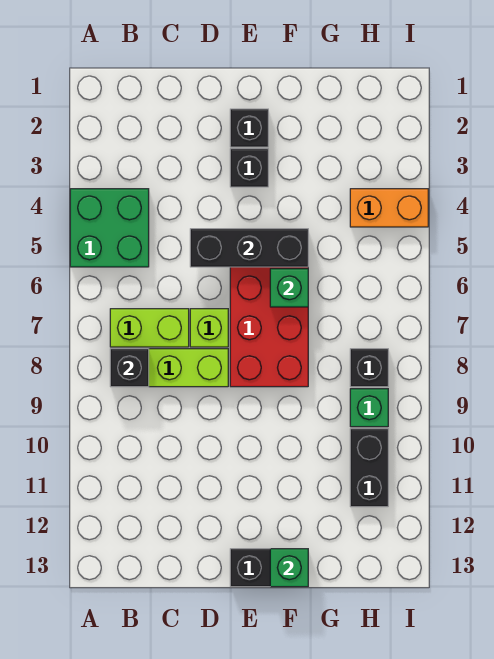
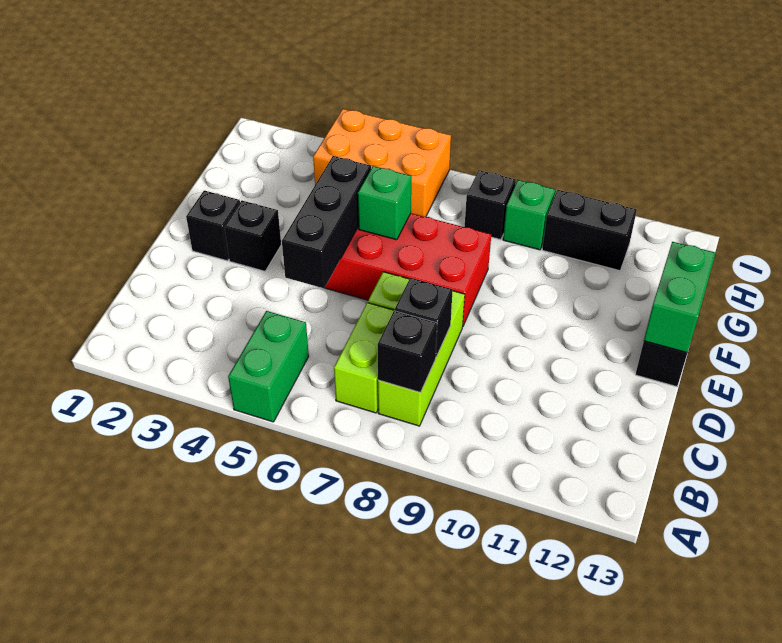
green 2x2 brick [70,189,149,267] -> green 1x2 brick [228,311,309,422]
none -> black 1x1 brick [395,278,453,357]
green 1x1 brick [270,549,308,587] -> green 1x2 brick [644,242,716,353]
orange 1x2 brick [350,189,428,227] -> orange 2x3 brick [313,109,451,217]

